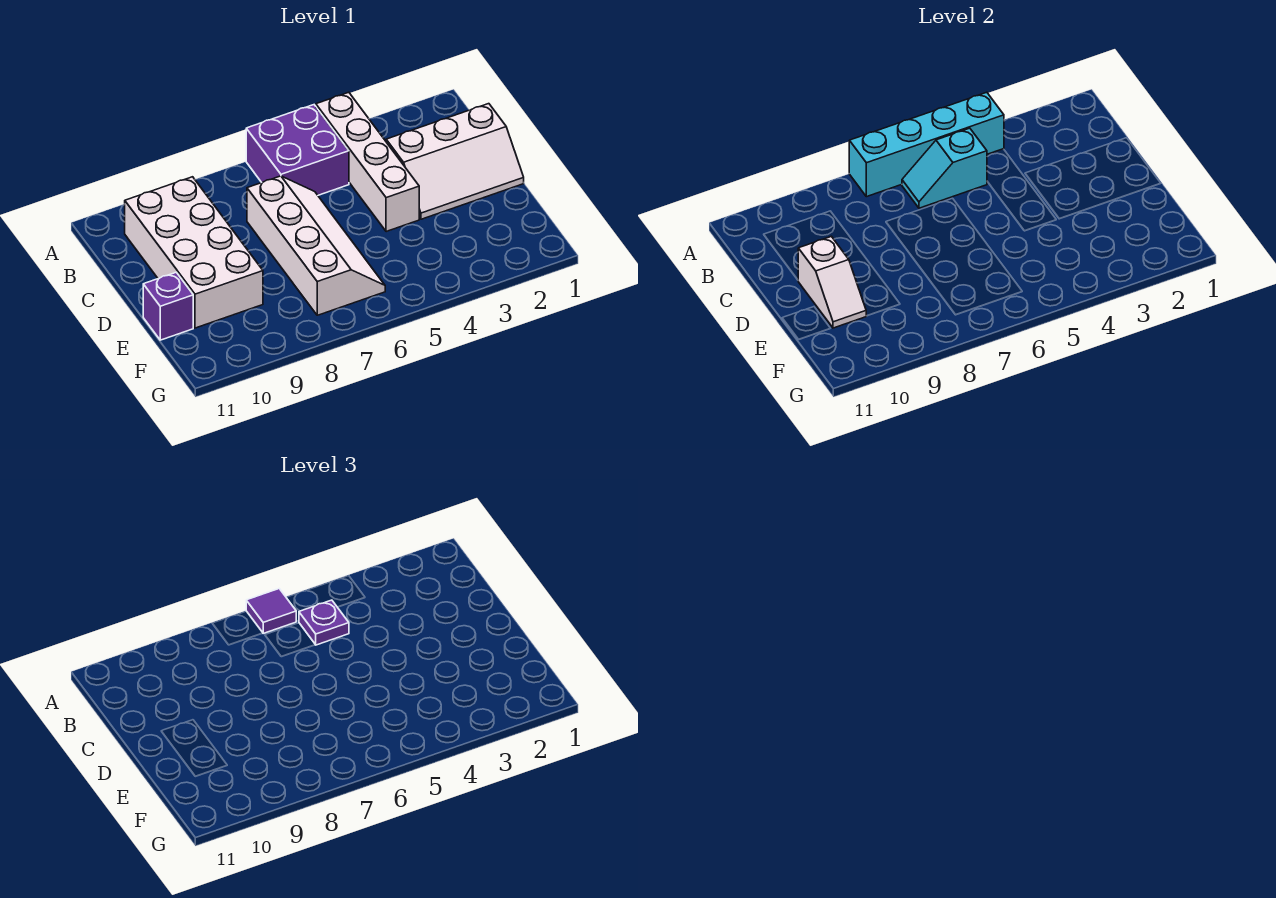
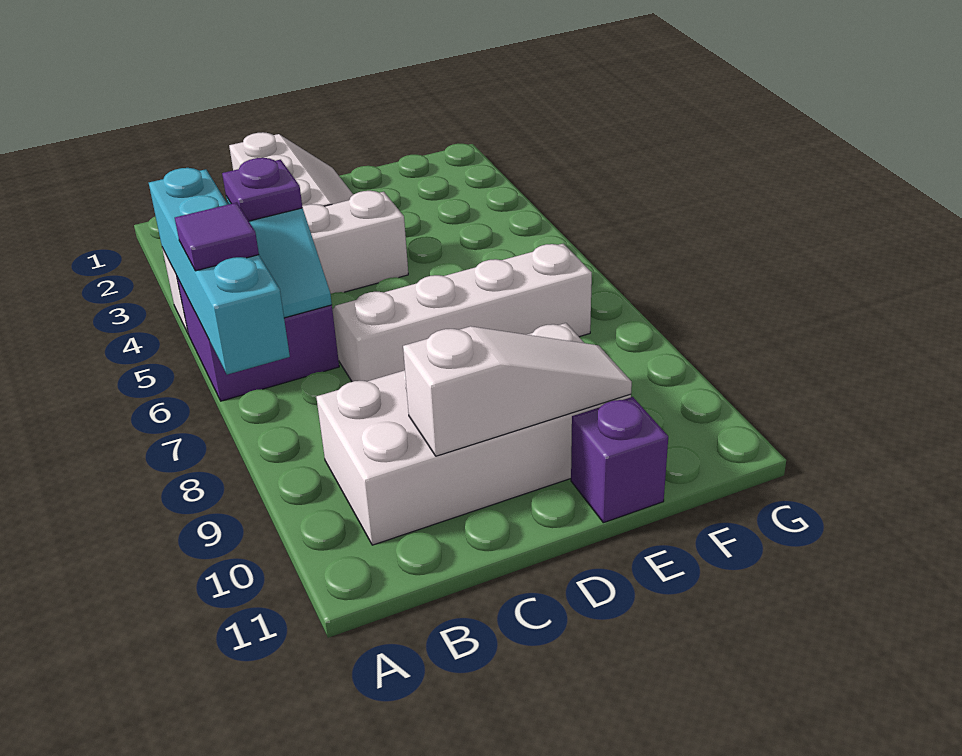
white 1x2 slope [798,236,866,328] -> white 1x3 slope [403,326,632,456]

